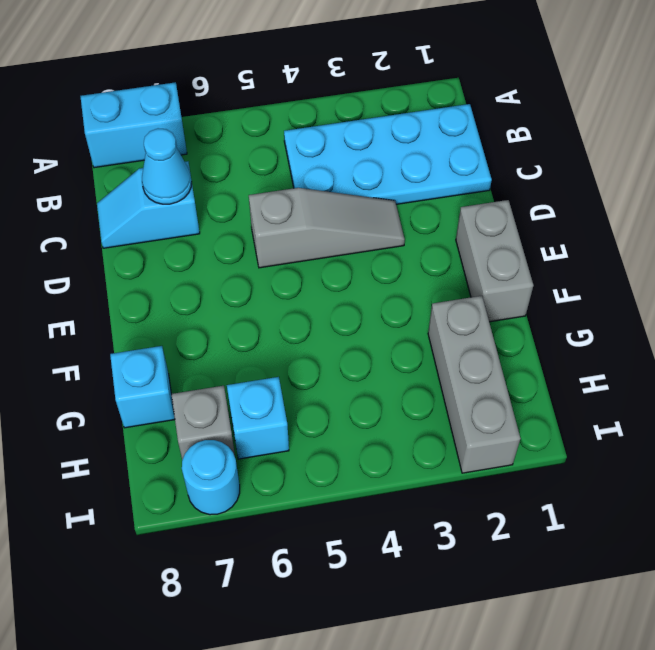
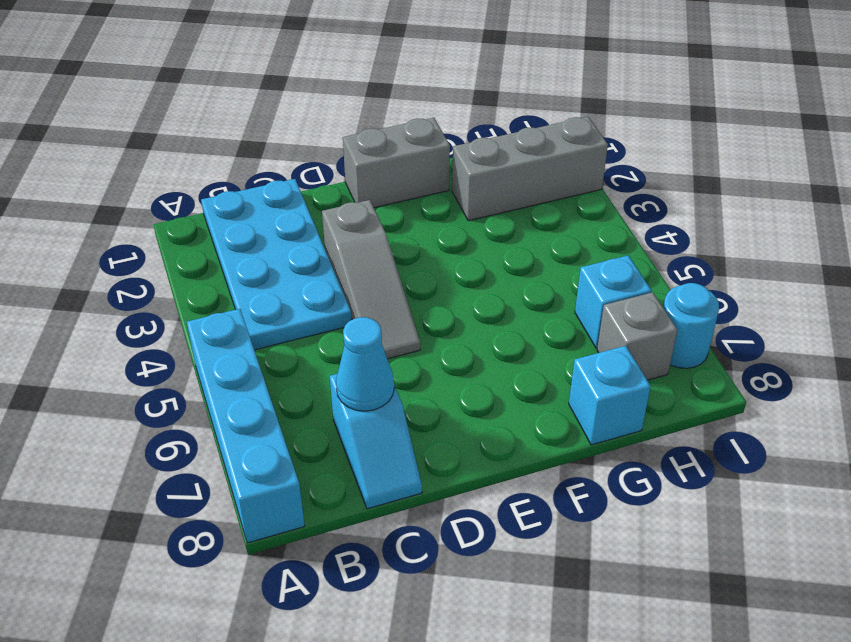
cyan 1x2 brick [80,82,187,168] -> cyan 1x4 brick [187,309,305,543]
grey 1x3 slope [249,188,405,268] -> grey 1x3 slope turned to [322,200,420,359]

